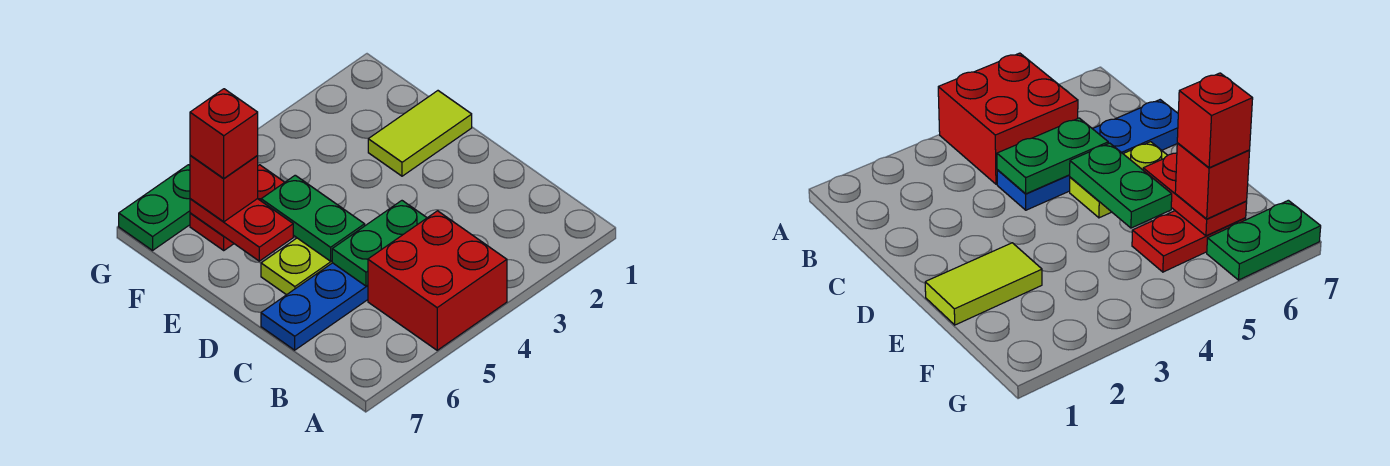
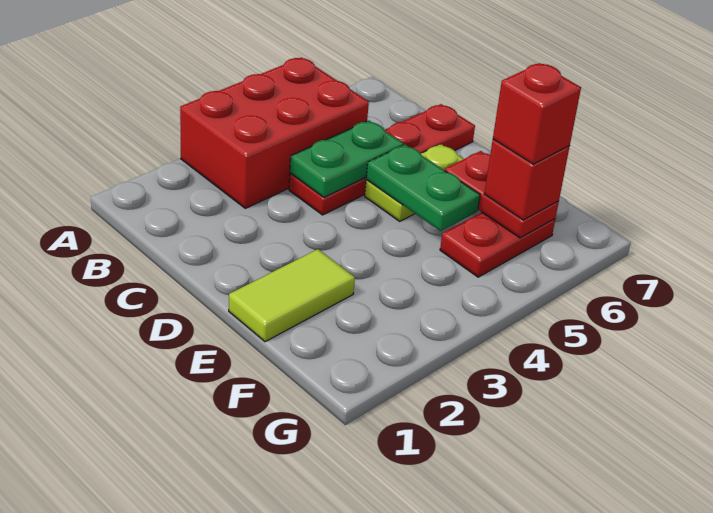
red 2x2 brick [368,211,507,350] -> red 2x3 brick [180,58,369,208]
blue 1x4 plate [261,263,368,350] -> red 1x4 plate [289,104,475,215]
green 1x2 plate [119,165,190,250] -> none

